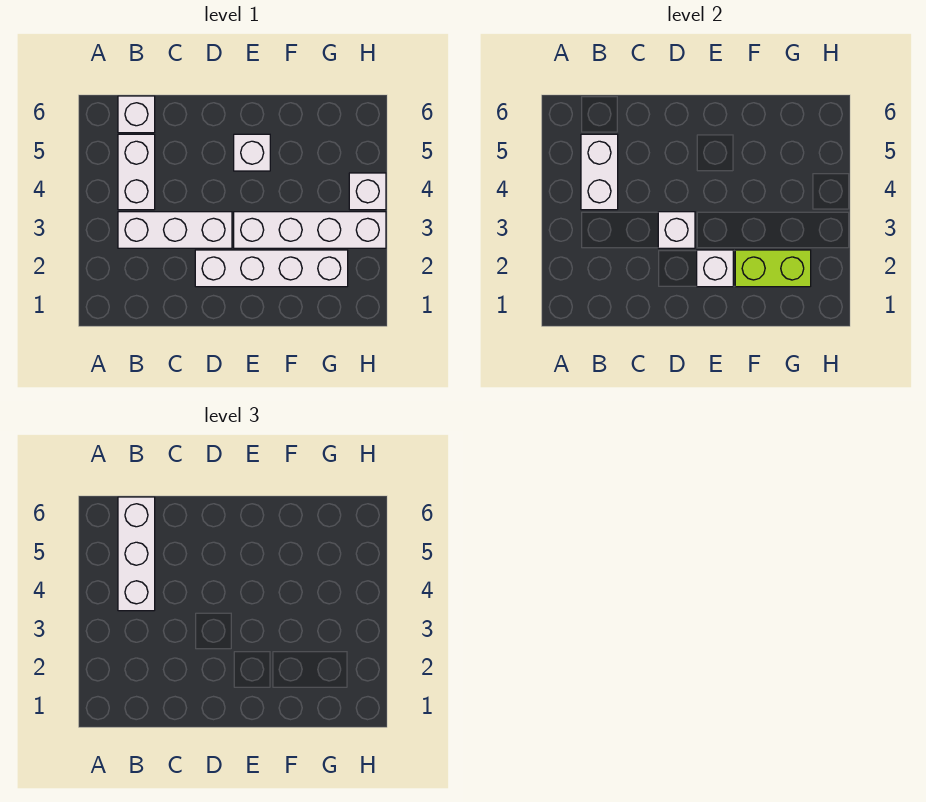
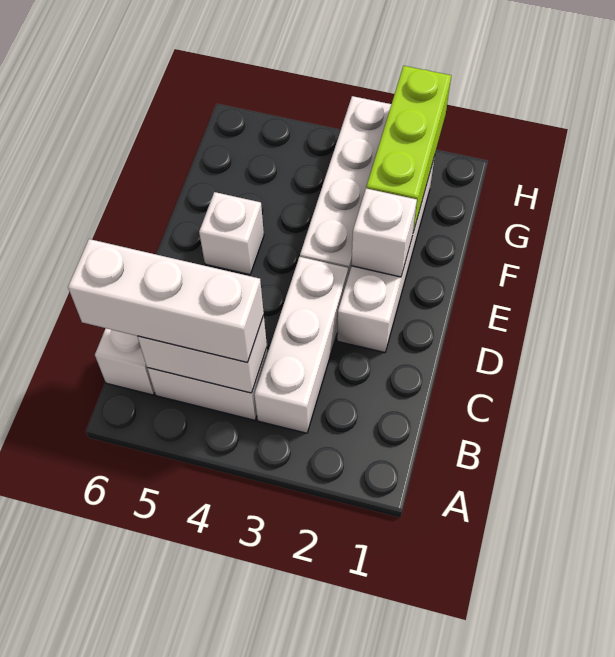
white 1x1 brick [658,212,695,248] -> none
lime 1x2 brick [735,250,811,287] -> lime 1x3 brick [366,66,451,232]
white 1x1 brick [349,173,386,210] -> none

